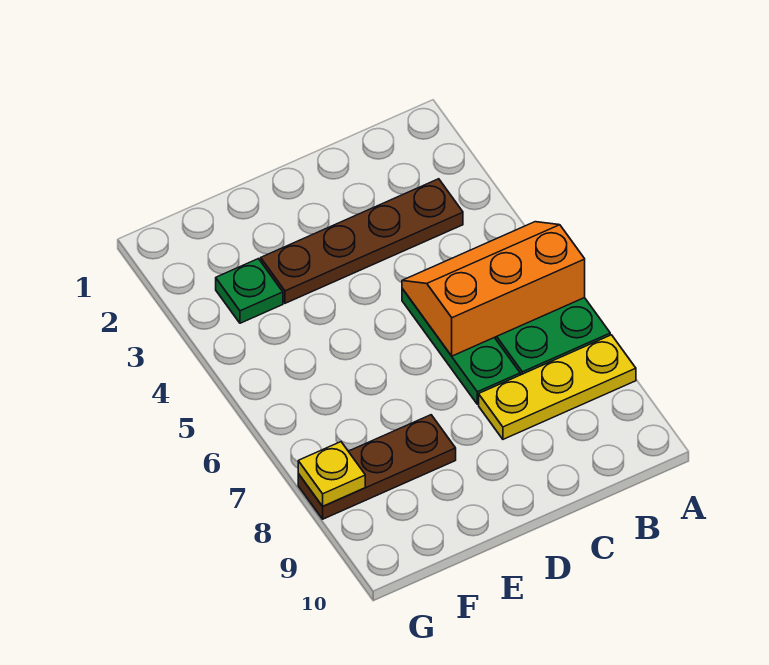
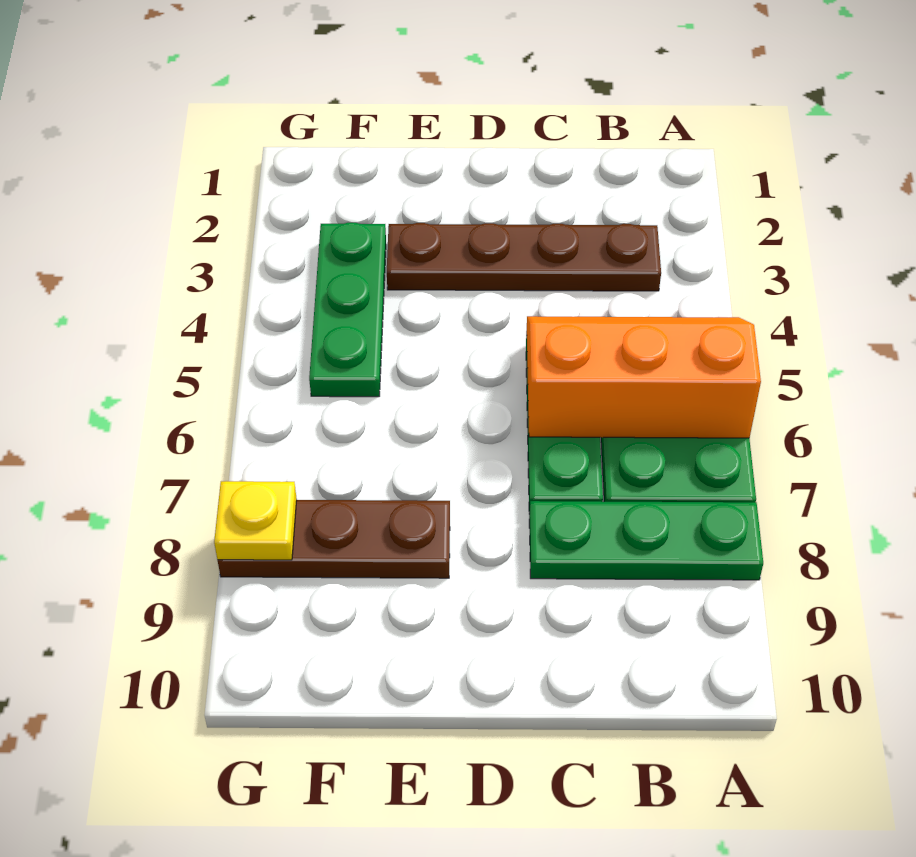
yellow 1x3 plate [479,335,636,439] -> green 1x3 plate [529,501,763,580]
green 1x1 plate [216,259,283,323] -> green 1x3 plate [309,223,386,397]

